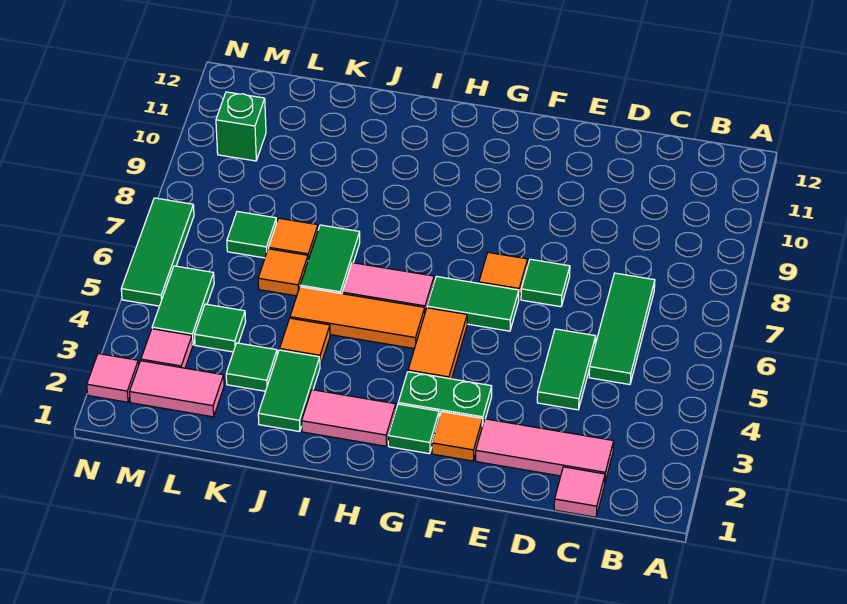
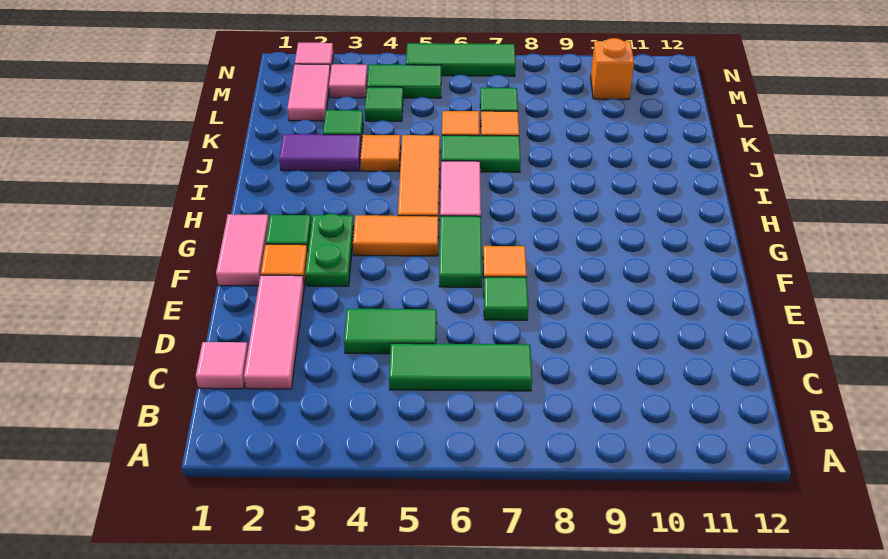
pink 1x2 tile [302,390,396,446] -> pink 1x2 tile moved to [216,214,269,286]
green 1x2 tile [258,350,320,432] -> purple 1x2 tile [279,134,361,171]
green 1x1 brick [216,92,266,161] -> orange 1x1 brick [591,38,634,99]

